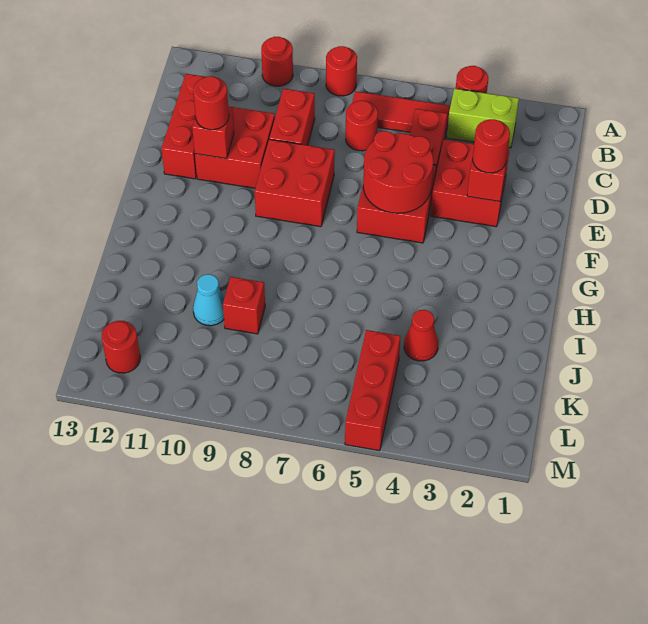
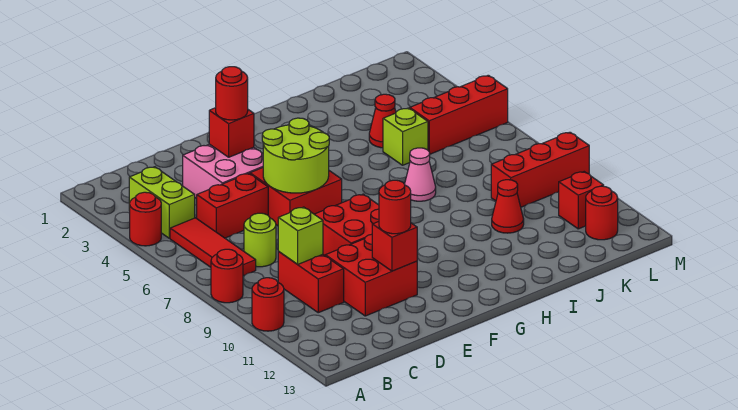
red 1x1 round brick [346,101,378,151] -> lime 1x1 round brick [244,213,276,267]
red 1x2 brick [269,89,315,145] -> red 1x2 brick turned to [278,252,344,313]
none -> lime 1x1 brick [278,207,323,264]
red 1x3 brick [162,74,205,179] -> red 1x3 brick moved to [491,132,589,207]
red 2x2 brick [431,140,510,227] -> pink 2x2 brick [183,144,263,199]
red 2x2 round brick [363,131,433,213] -> lime 2x2 round brick [262,118,329,193]
none -> pink 1x1 cone [405,148,436,201]
none -> lime 1x1 brick [383,108,428,165]
red 1x1 brick [223,277,265,334] -> red 1x1 brick moved to [559,172,604,229]
cyan 1x1 cone [193,274,224,326] -> red 1x1 cone [492,180,524,233]

